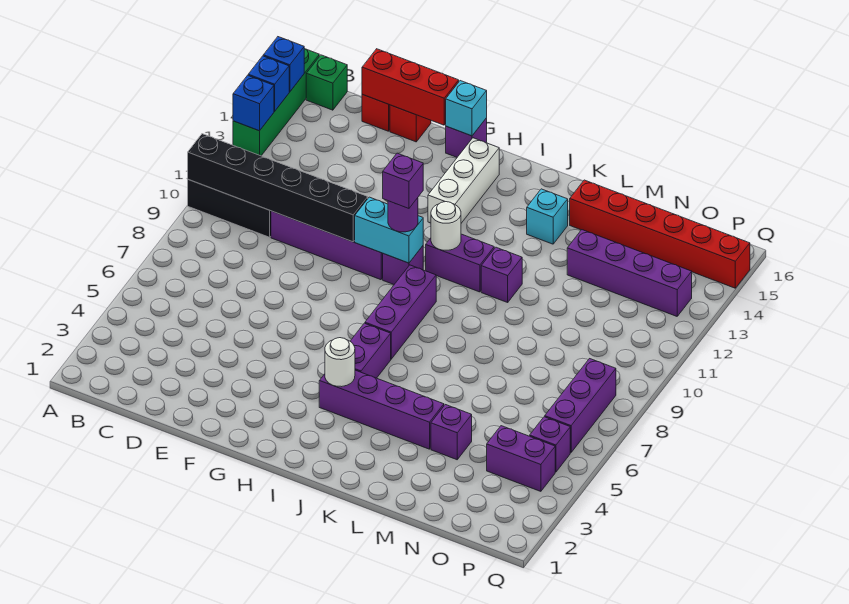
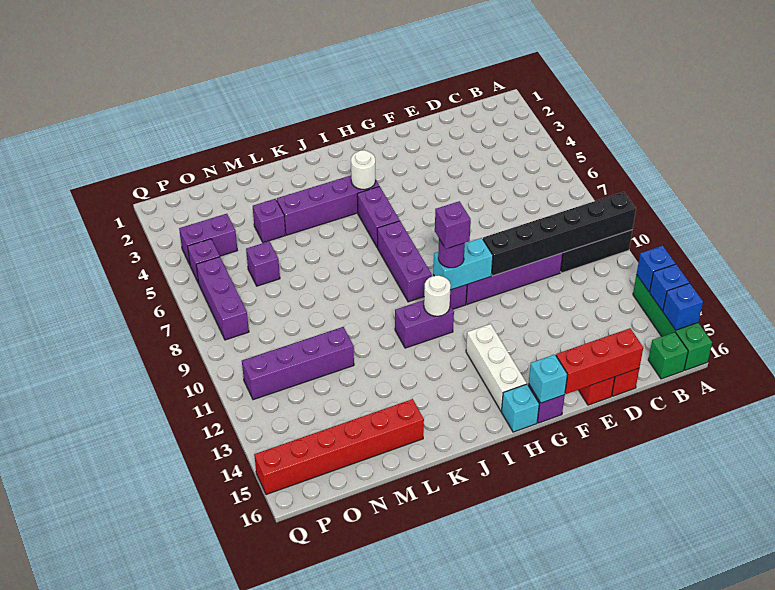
purple 1x1 brick [481,247,522,302] -> purple 1x1 brick moved to [246,241,280,286]
cyan 1x1 brick [527,189,568,244] -> cyan 1x1 brick moved to [501,384,539,432]
purple 1x4 brick [567,230,692,316] -> purple 1x4 brick moved to [242,327,354,400]

